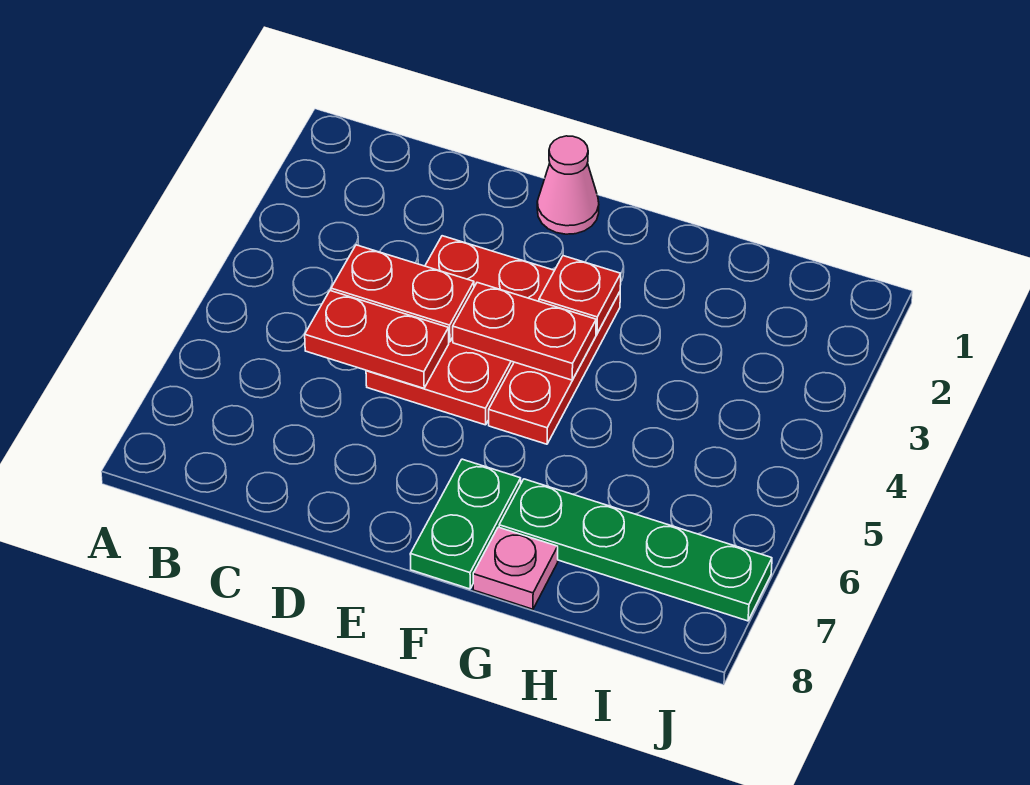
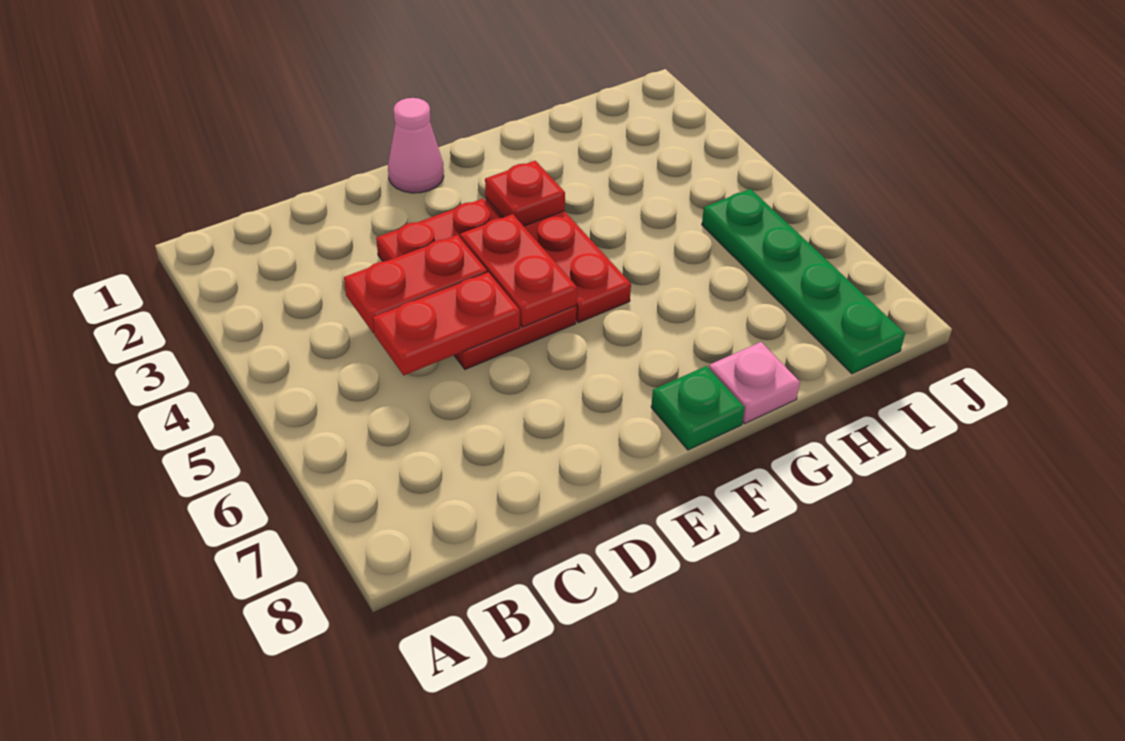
red 1x2 plate [453,283,596,380] -> red 1x2 plate turned to [460,214,577,327]
green 1x2 plate [410,459,521,589] -> green 1x1 plate [651,366,745,450]
green 1x4 plate [499,479,772,621] -> green 1x4 plate turned to [702,189,905,374]

